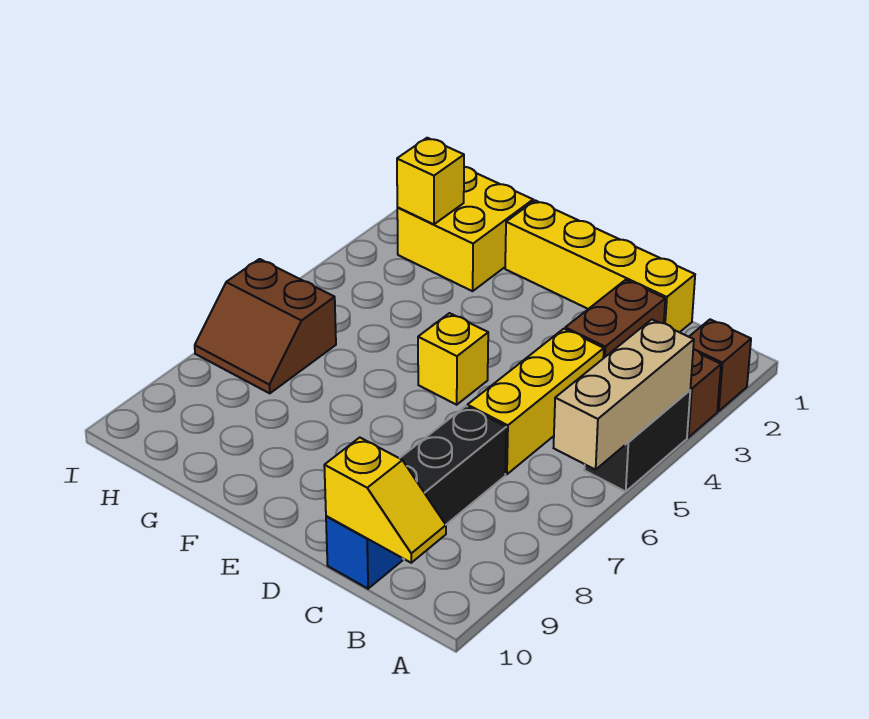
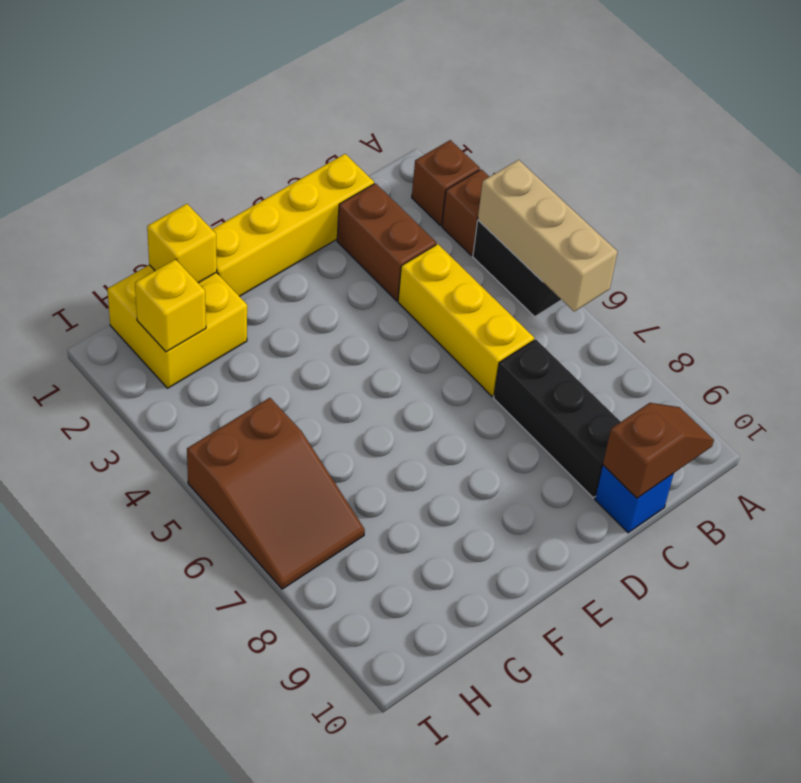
yellow 1x2 slope [324,438,446,563] -> brown 1x2 slope [603,403,714,498]
yellow 1x1 brick [418,313,488,405] -> yellow 1x1 brick moved to [147,204,217,283]
brown 2x2 slope [195,259,336,393] -> brown 2x3 slope [187,398,365,589]

